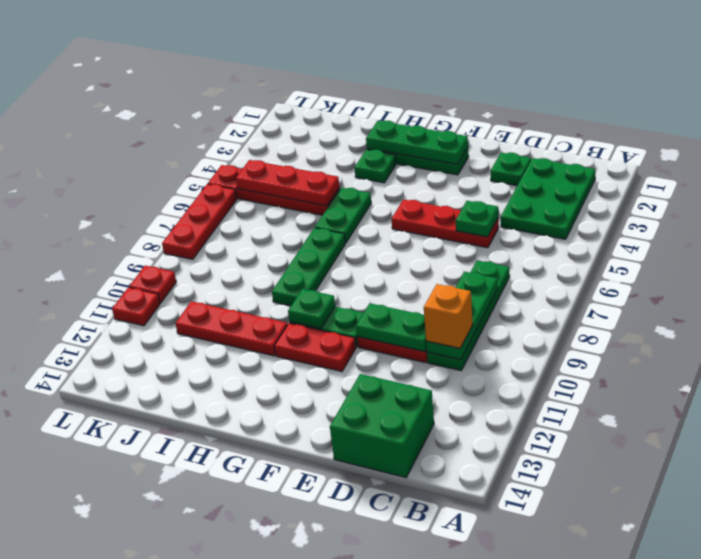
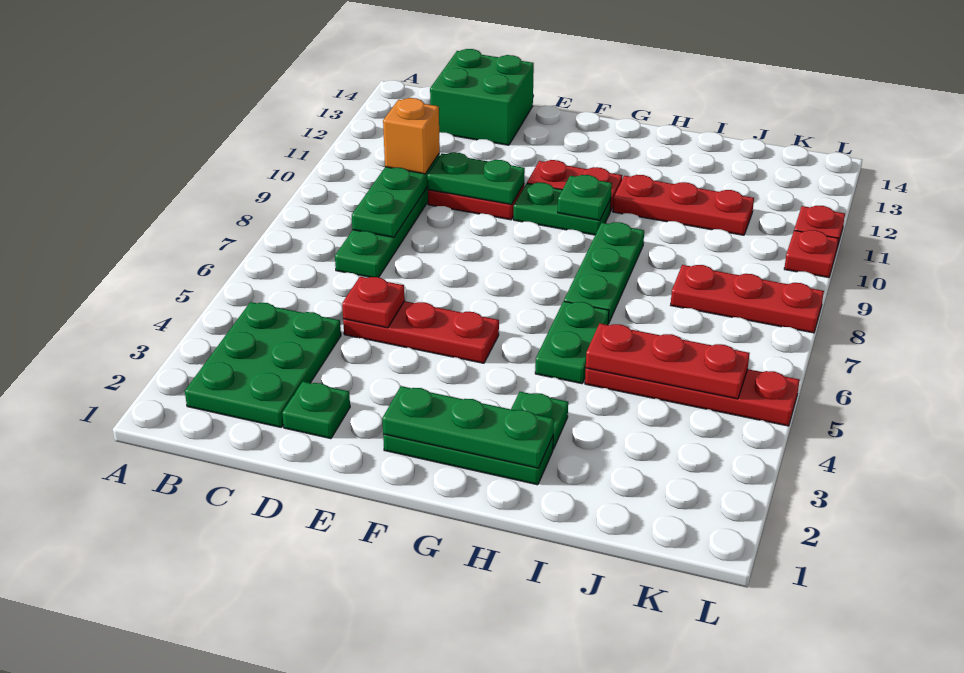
green 1x1 plate [456,201,498,237] -> red 1x1 plate [342,277,405,328]
red 1x3 plate [162,184,237,259] -> red 1x3 plate turned to [671,265,824,333]

